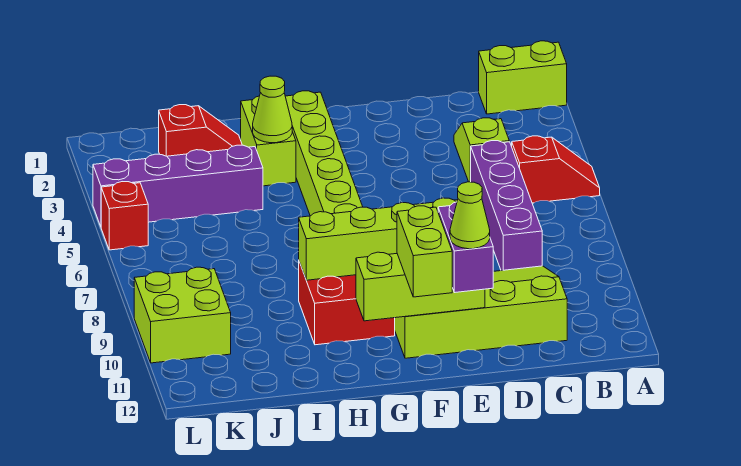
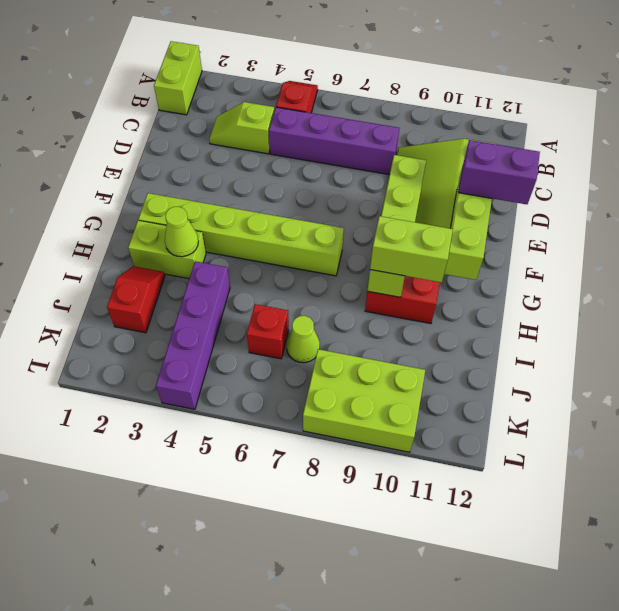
lime 1x1 cone [450,182,490,249] -> lime 1x1 cone moved to [286,316,320,363]
lime 1x2 brick [397,206,452,297] -> lime 1x2 brick moved to [370,216,453,282]
lime 2x2 brick [134,267,231,363] -> lime 2x3 brick [303,349,425,452]
red 1x1 brick [101,182,148,250] -> red 1x1 brick moved to [247,304,289,359]

